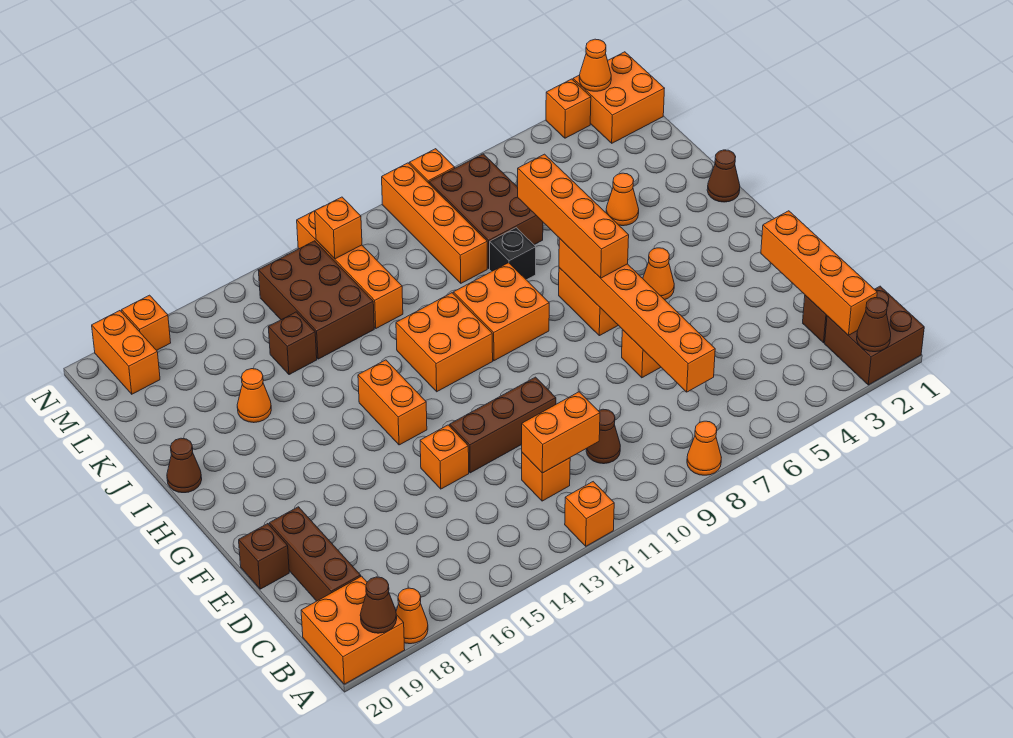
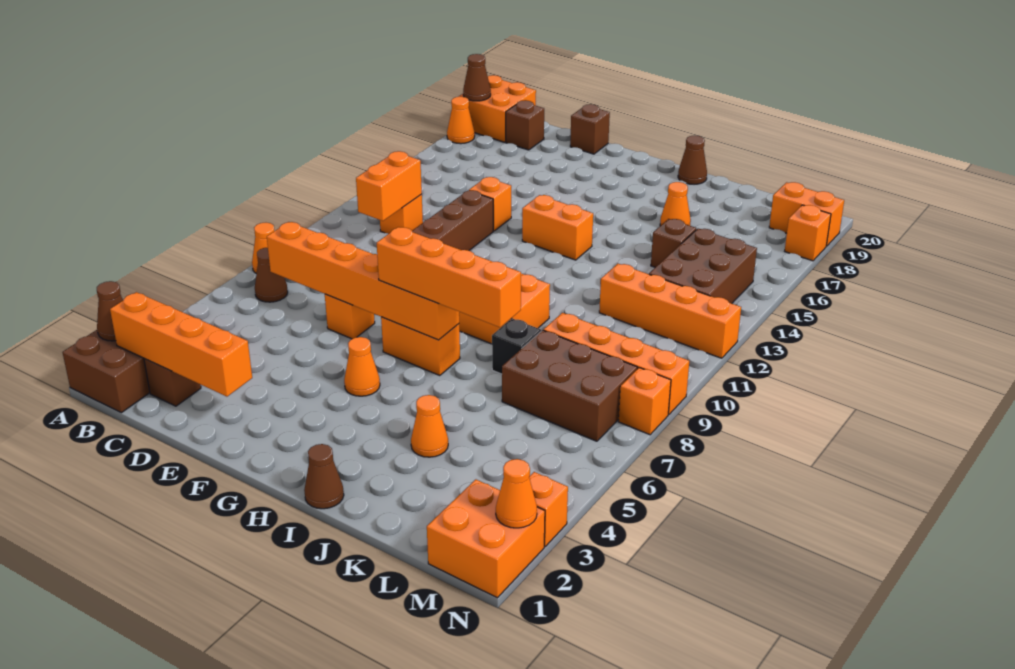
orange 1x1 brick [565,482,614,546] -> none
brown 1x1 cone [586,409,620,464] -> brown 1x1 cone moved to [255,248,288,302]
brown 1x3 brick [269,507,361,601] -> brown 1x1 brick [506,100,544,150]
orange 2x2 brick [396,293,493,392] -> none
brown 2x3 brick [258,241,374,359] -> brown 2x3 brick turned to [649,229,757,303]
orange 1x1 brick [315,197,362,259] -> none

